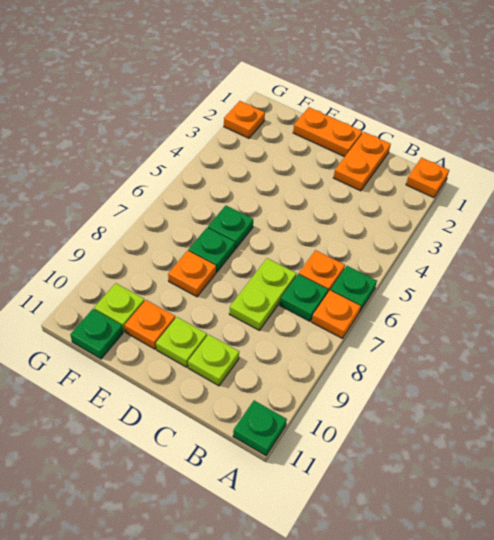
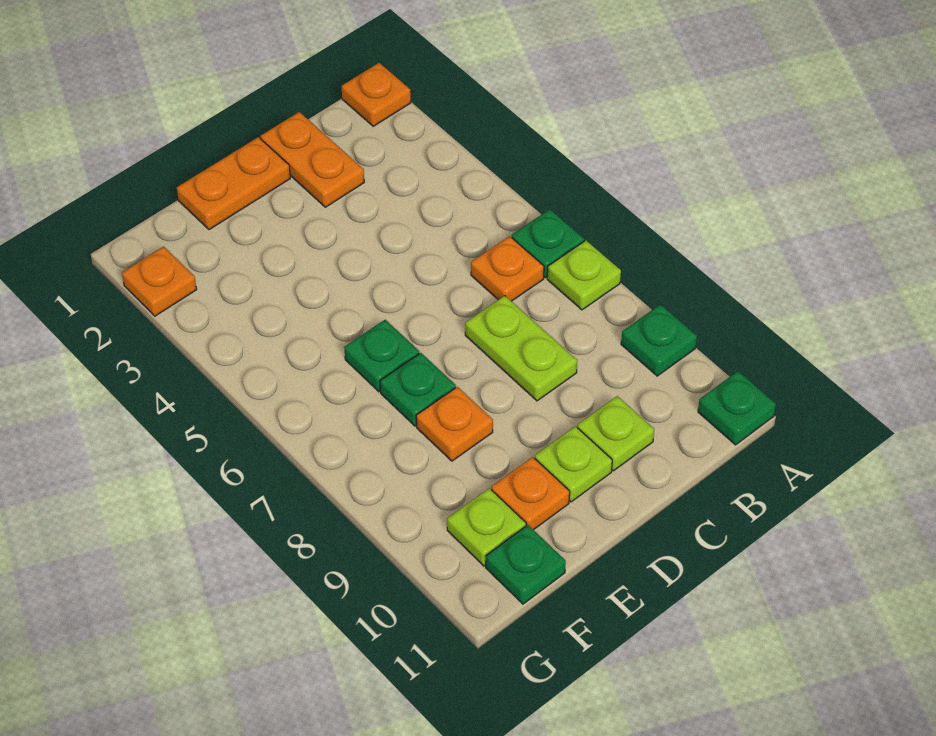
orange 1x1 plate [312,290,361,339] -> lime 1x1 plate [547,241,621,310]
green 1x1 plate [280,274,328,321] -> green 1x1 plate moved to [621,304,697,376]

